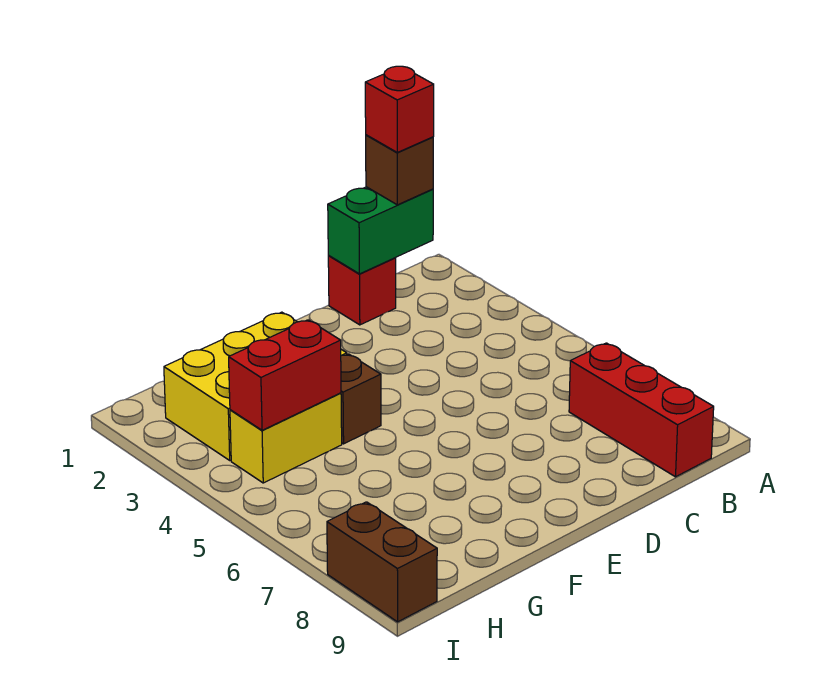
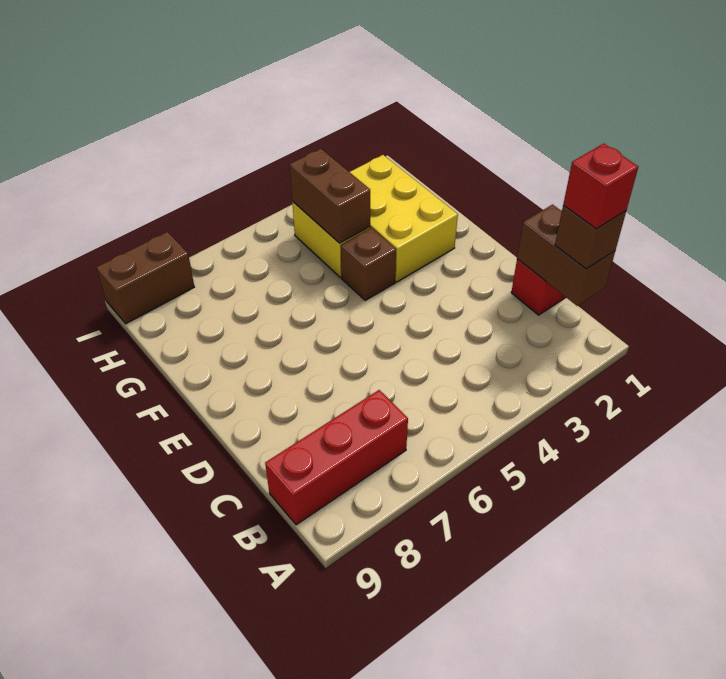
green 1x2 brick [328,187,433,274] -> brown 1x2 brick [517,205,615,306]
red 1x2 brick [229,320,341,430] -> brown 1x2 brick [290,149,370,243]

